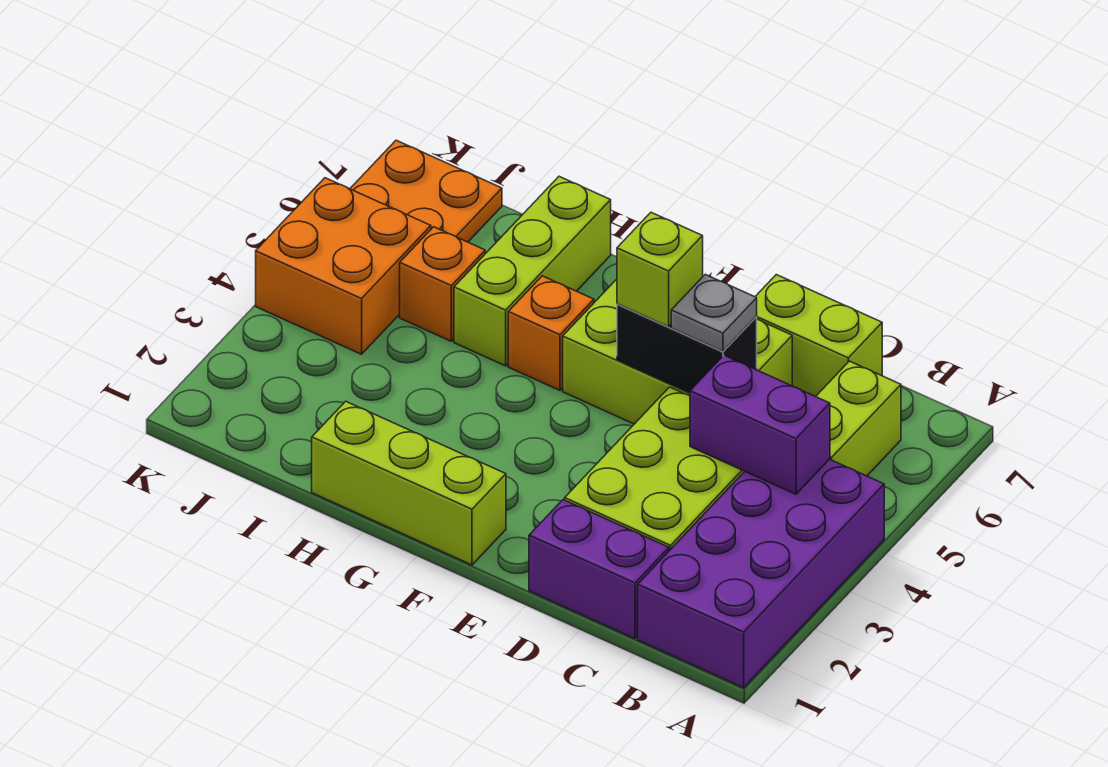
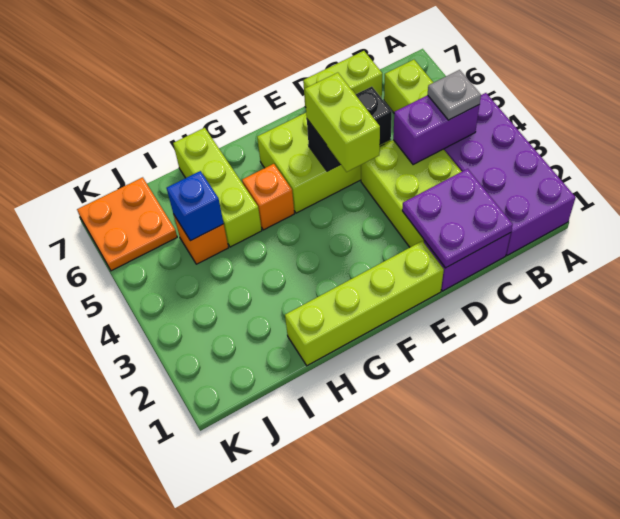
none -> purple 2x2 plate [402,169,513,268]
grey 1x1 plate [671,274,757,351] -> grey 1x1 plate moved to [428,70,481,120]
lime 1x1 brick [617,212,703,327] -> lime 1x2 brick [305,73,380,172]
lime 1x3 brick [312,401,506,565] -> lime 1x4 brick [285,241,444,366]
none -> blue 1x1 brick [167,171,224,241]
orange 2x2 brick [256,178,431,354] -> none

